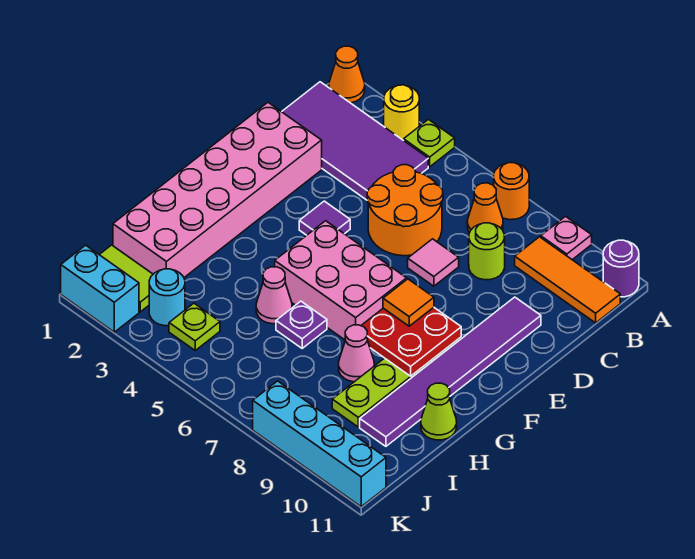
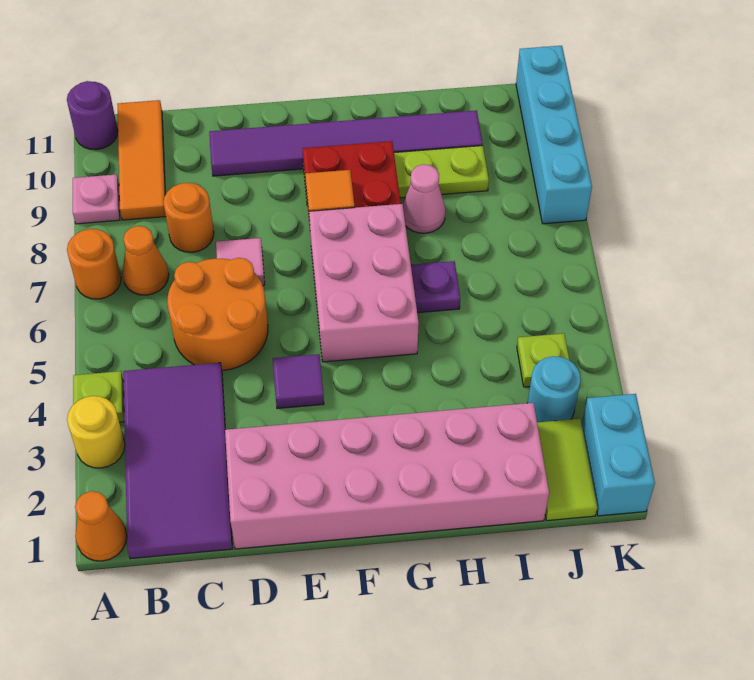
lime 1x1 round brick [469,223,505,280] -> orange 1x1 round brick [163,183,214,252]
pink 1x1 cone [256,267,292,324] -> none
lime 1x1 cone [421,383,457,440] -> none

